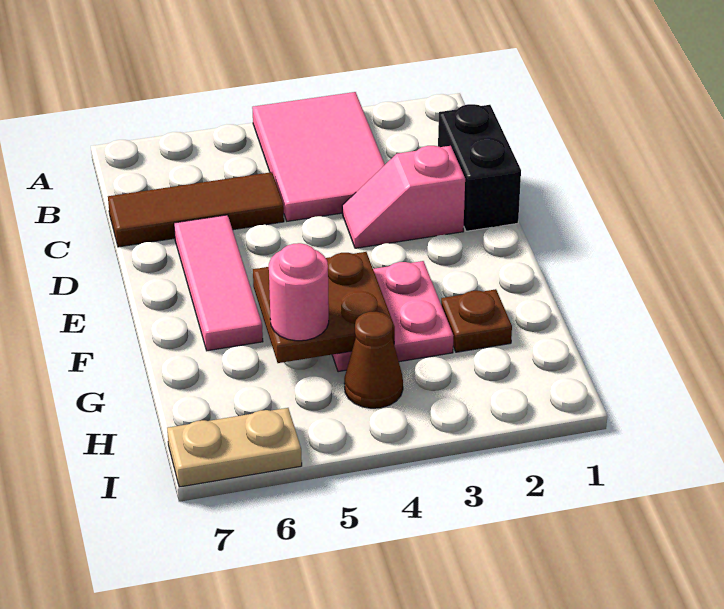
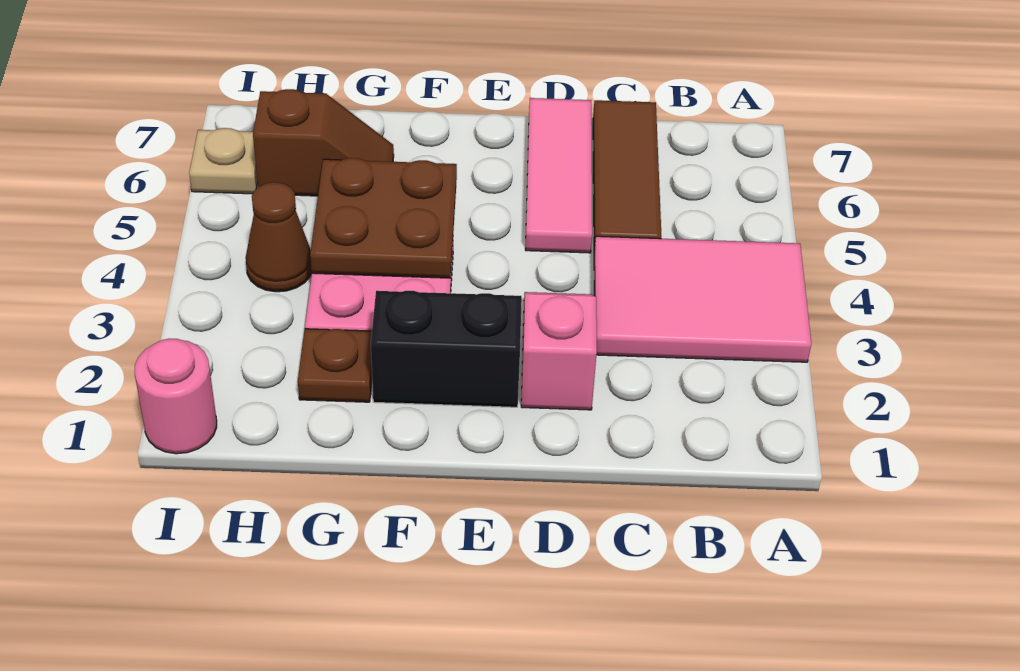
black 1x2 brick [438,104,521,231] -> black 1x2 brick moved to [371,291,522,407]
pink 1x3 tile [174,215,263,351] -> pink 1x3 tile turned to [525,98,592,253]
pink 1x1 round brick [269,243,329,341] -> pink 1x1 round brick moved to [135,339,217,454]
none -> brown 1x2 slope [253,89,394,196]
tan 1x2 plate [167,408,302,487] -> tan 1x1 plate [189,128,258,194]

